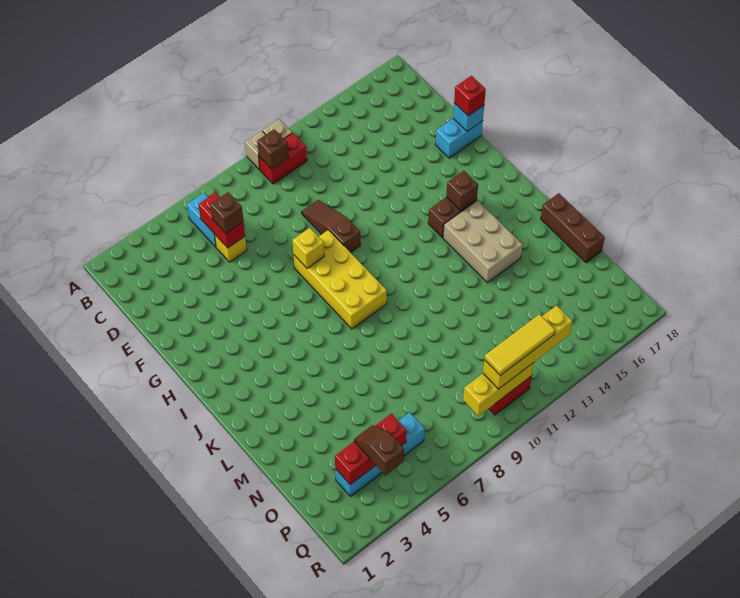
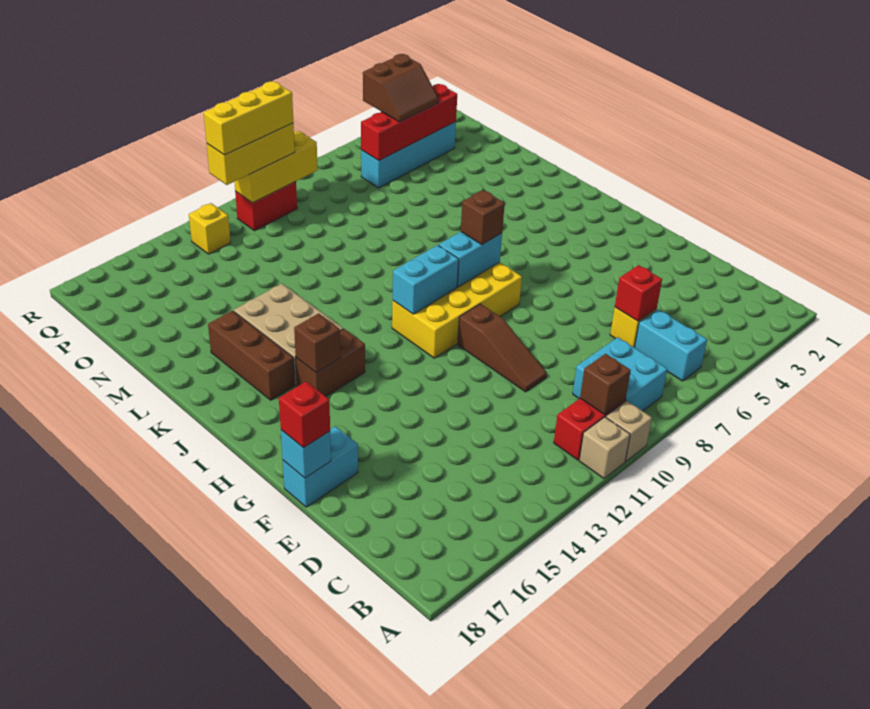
none -> cyan 2x2 brick [573,337,667,411]
red 1x2 brick [198,193,245,248] -> red 1x1 brick [615,265,662,321]
brown 1x1 brick [210,192,243,233] -> brown 1x1 brick moved to [461,190,505,245]
yellow 2x4 brick [293,230,387,329] -> yellow 2x4 brick turned to [392,262,522,358]
yellow 1x1 brick [292,228,324,268] -> yellow 1x1 brick moved to [189,203,231,254]
none -> cyan 1x2 brick [439,232,502,287]
none -> cyan 1x2 brick [393,245,459,314]
brown 1x3 brick [541,193,605,263] -> brown 1x3 brick moved to [208,311,295,400]
red 1x3 brick [335,414,407,485] -> red 1x4 brick [361,84,457,161]
brown 1x2 slope [354,425,404,475] -> brown 2x2 slope [363,54,438,122]
yellow 1x4 brick [483,305,572,389] -> yellow 1x3 brick [207,123,295,185]
yellow 1x3 tile [485,314,555,376] -> yellow 1x3 brick [204,81,293,155]

